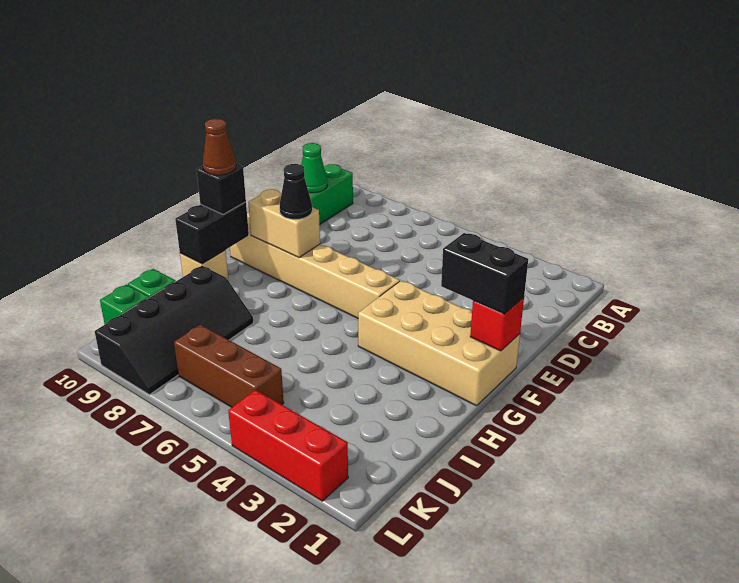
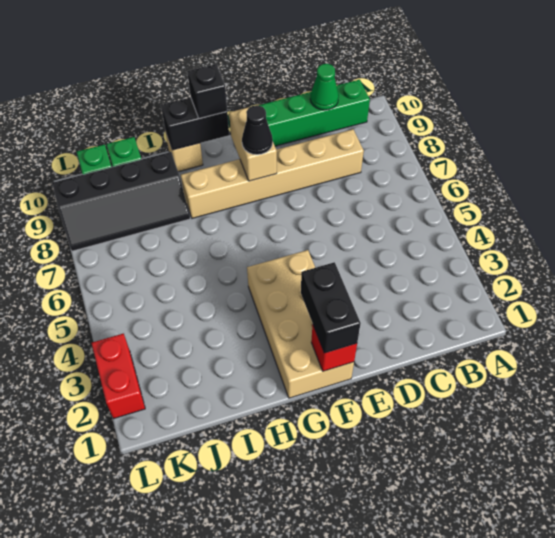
tan 1x6 brick [230,213,400,318] -> tan 1x6 brick turned to [181,129,364,218]
brown 1x1 cone [203,119,236,175] -> none
brown 1x3 brick [174,325,284,407] -> none
red 1x3 brick [228,390,348,501] -> red 1x2 brick [92,334,145,419]

